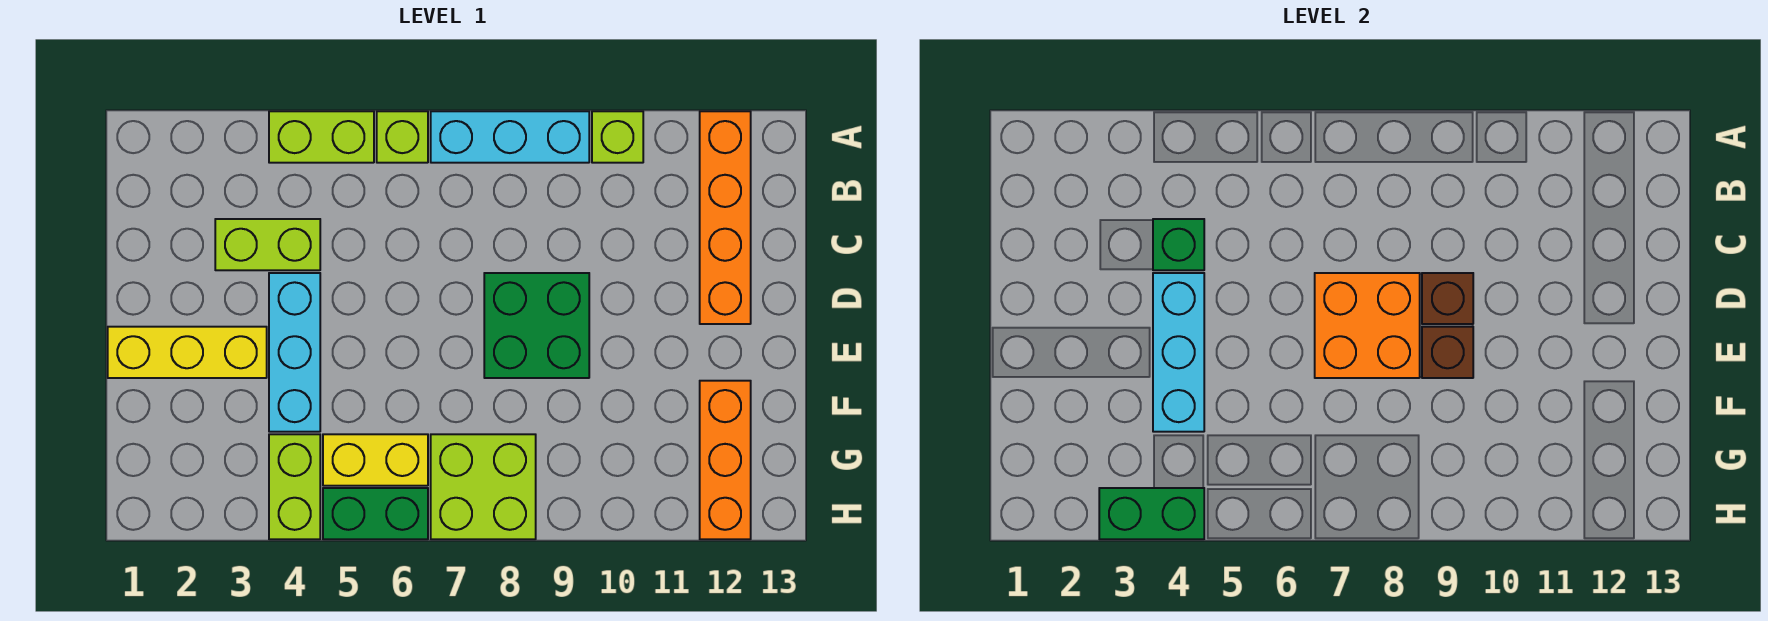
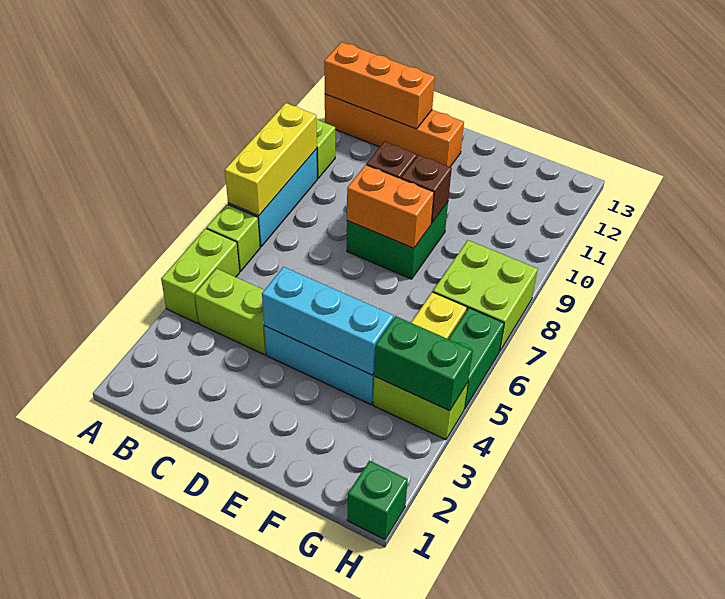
lime 1x2 brick [215,219,320,270] -> lime 1x2 brick turned to [195,269,266,355]
green 1x1 brick [1153,219,1204,270] -> green 1x1 brick moved to [347,461,408,540]
orange 2x2 brick [1315,273,1420,378] -> orange 1x2 brick [347,165,434,248]
yellow 1x3 brick [108,327,267,378] -> yellow 1x3 brick moved to [225,103,317,216]
orange 1x3 brick [700,381,751,539] -> orange 1x3 brick moved to [324,42,435,129]
green 1x2 brick [1099,488,1204,539] -> green 1x2 brick turned to [374,316,473,411]

